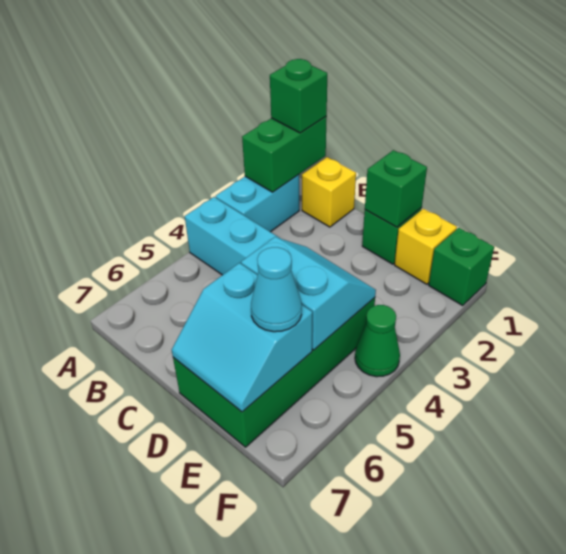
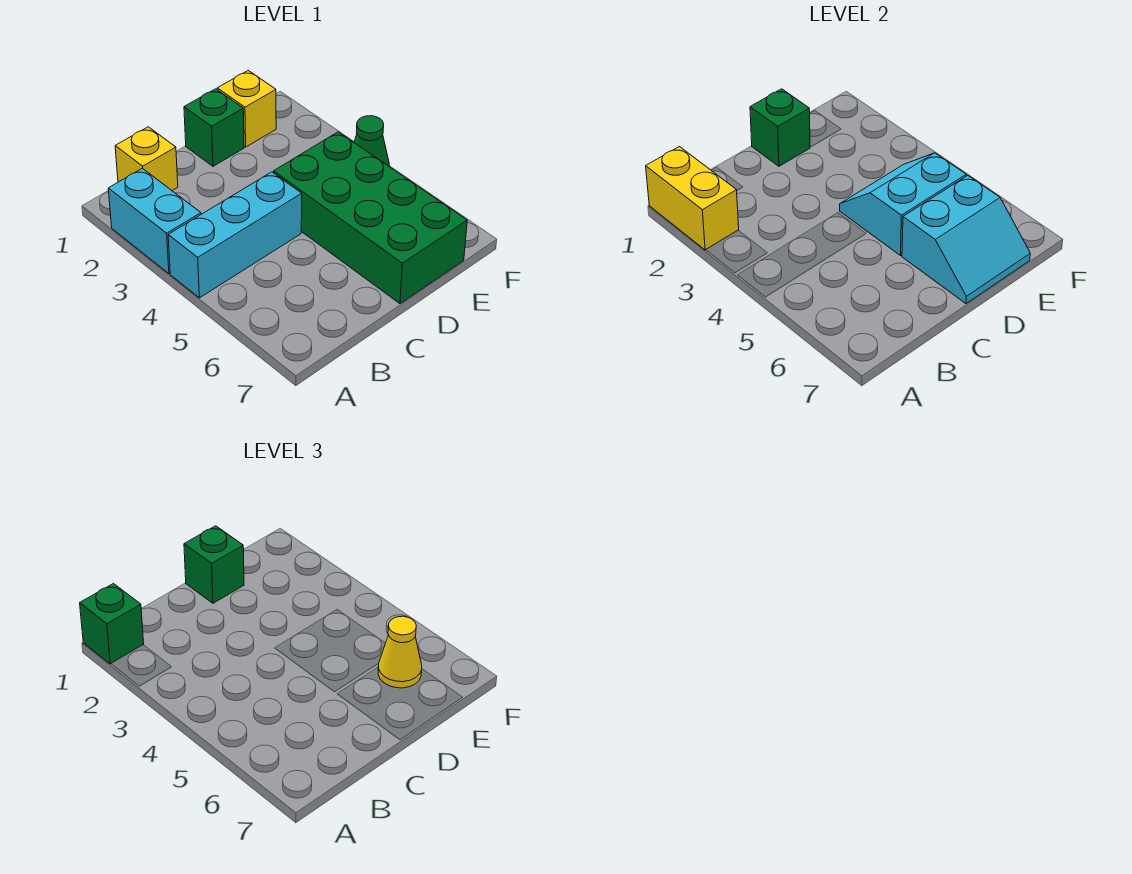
green 1x2 brick [242,117,327,192] -> yellow 1x2 brick [646,147,739,250]
cyan 1x1 cone [251,247,302,332] -> yellow 1x1 cone [378,616,422,688]
green 1x1 brick [429,228,494,305] -> green 1x1 brick moved to [184,526,244,603]

